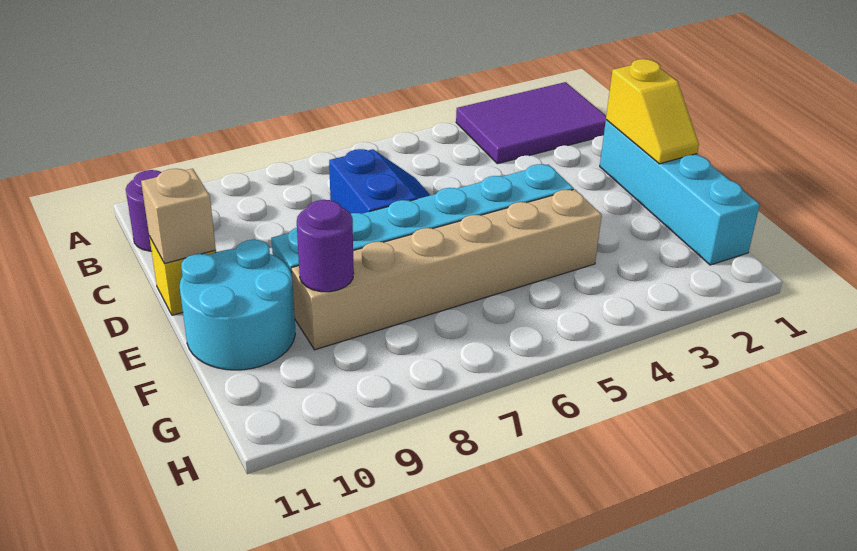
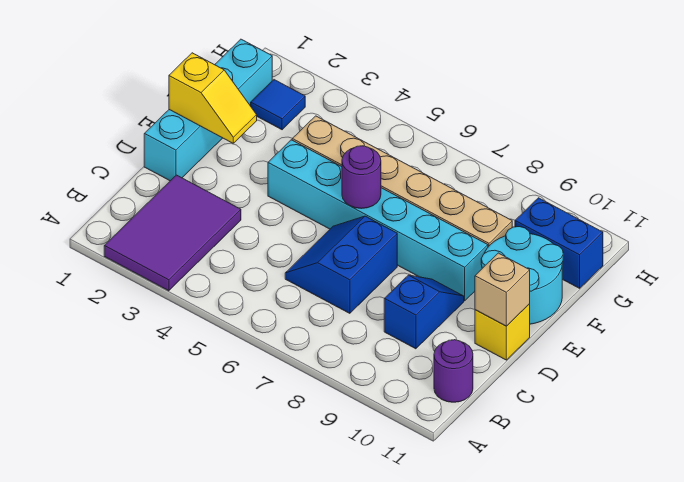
purple 2x3 tile [456,82,606,164] -> purple 2x3 tile turned to [104,175,241,291]
none -> blue 1x2 slope [384,275,464,349]
yellow 1x2 slope [606,59,699,164] -> yellow 1x2 slope turned to [169,53,257,143]
purple 1x1 round brick [297,200,354,292] -> purple 1x1 round brick moved to [342,146,381,209]
none -> blue 1x1 tile [251,80,305,130]
none -> blue 1x2 brick [515,198,603,288]

